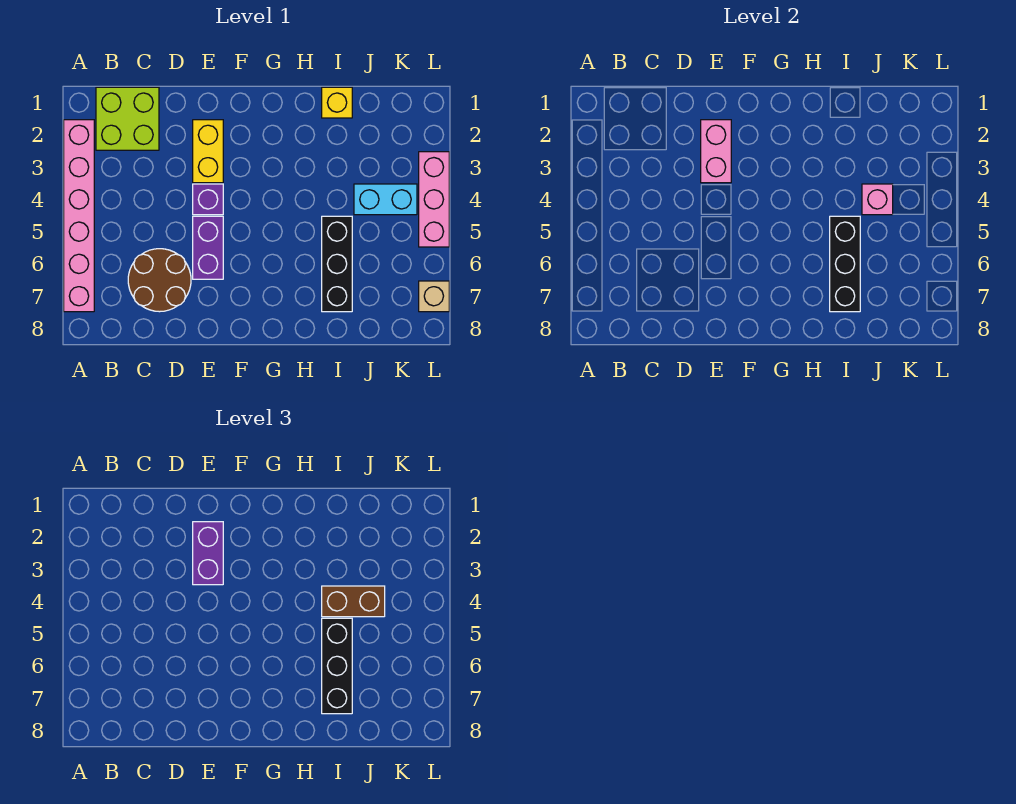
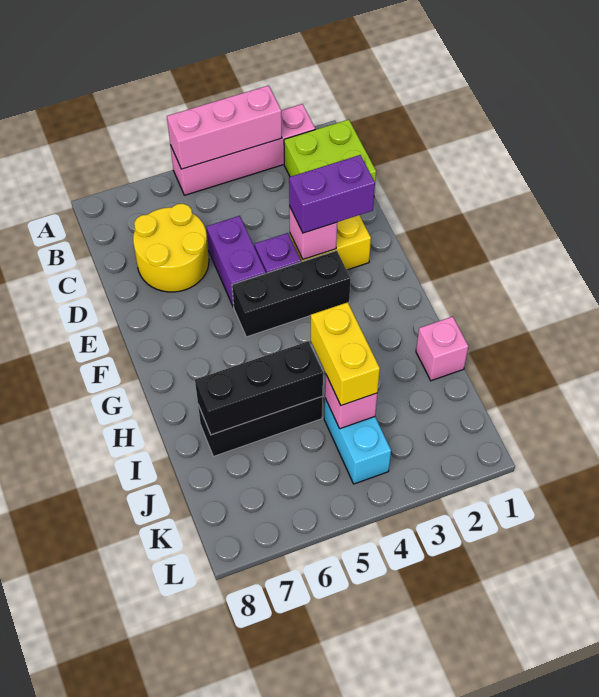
pink 1x6 brick [64,120,94,312] -> pink 1x4 brick [170,104,315,195]
brown 2x2 round brick [128,249,191,312] -> yellow 2x2 round brick [133,204,209,292]
pink 1x2 brick [701,120,731,183] -> pink 1x1 brick [289,206,337,259]
purple 1x2 brick [193,216,223,279] -> purple 1x2 brick turned to [207,216,266,307]
yellow 1x1 brick [322,87,352,118] -> pink 1x1 brick [416,317,468,381]
brown 1x2 brick [322,586,385,617] -> yellow 1x2 brick [311,302,380,405]
black 1x3 brick [322,618,352,714] -> black 1x3 brick moved to [232,250,351,337]
pink 1x3 brick [419,152,449,247] -> pink 1x3 brick moved to [167,85,282,169]
tan 1x1 brick [419,281,449,312] -> none

